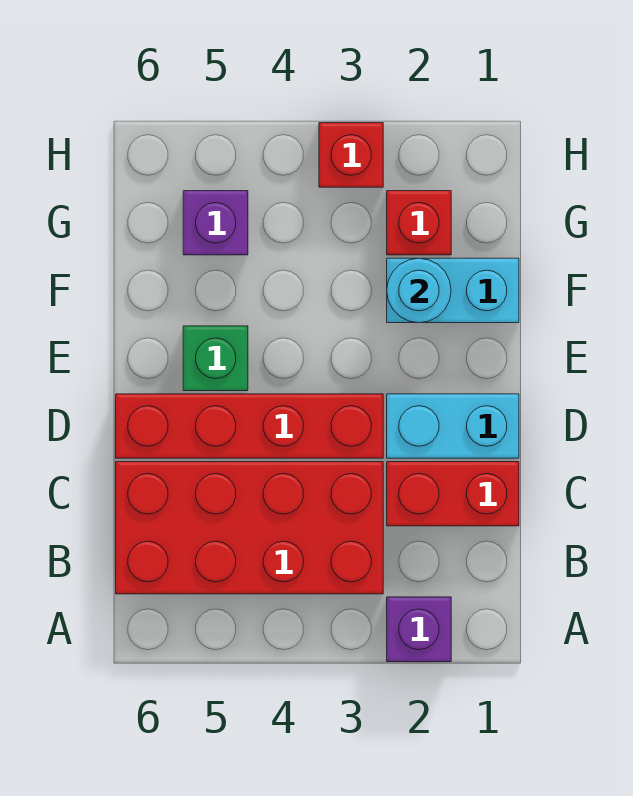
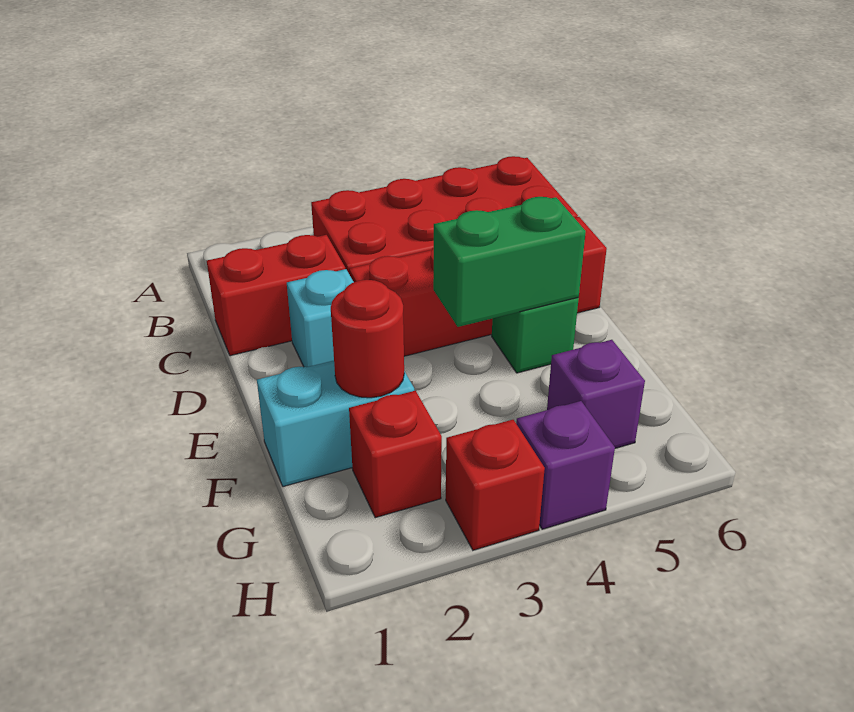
purple 1x1 brick [387,597,451,662] -> purple 1x1 brick moved to [516,401,615,529]
cyan 1x2 brick [387,394,519,458] -> cyan 1x1 brick [287,269,354,367]
none -> green 1x2 brick [433,197,586,327]
cyan 1x1 round brick [387,258,451,323] -> red 1x1 round brick [331,280,404,398]

